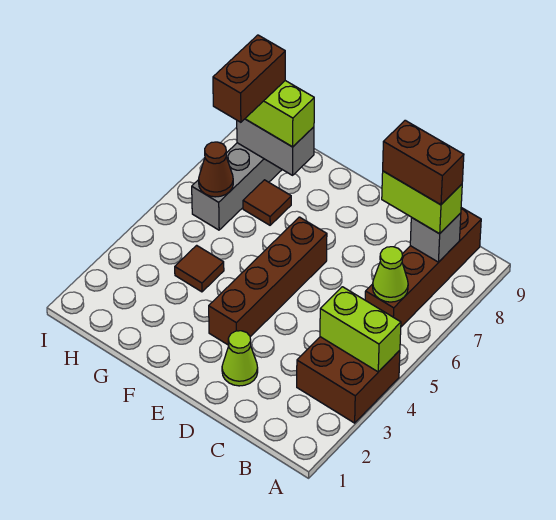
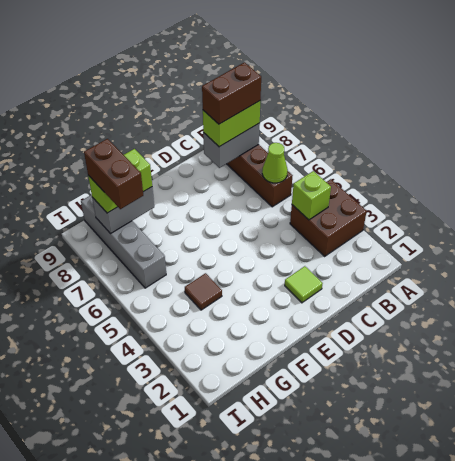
lime 1x2 brick [320,287,401,372] -> lime 1x1 brick [292,171,331,220]
grey 1x1 brick [410,213,461,262] -> grey 1x2 brick [203,123,260,168]
lime 1x1 cone [222,331,258,386] -> lime 1x1 tile [285,266,323,303]
brown 1x4 brick [209,217,327,345] -> none
brown 1x1 tile [243,180,291,225] -> none
brown 1x1 cone [199,142,233,197] -> none

